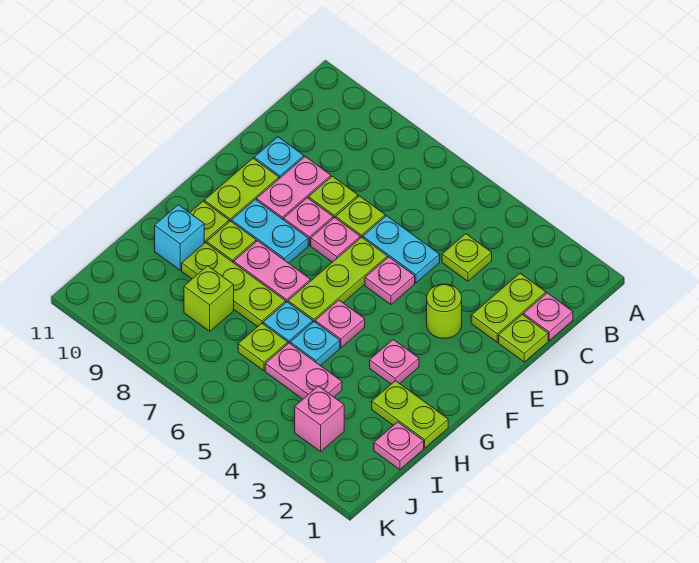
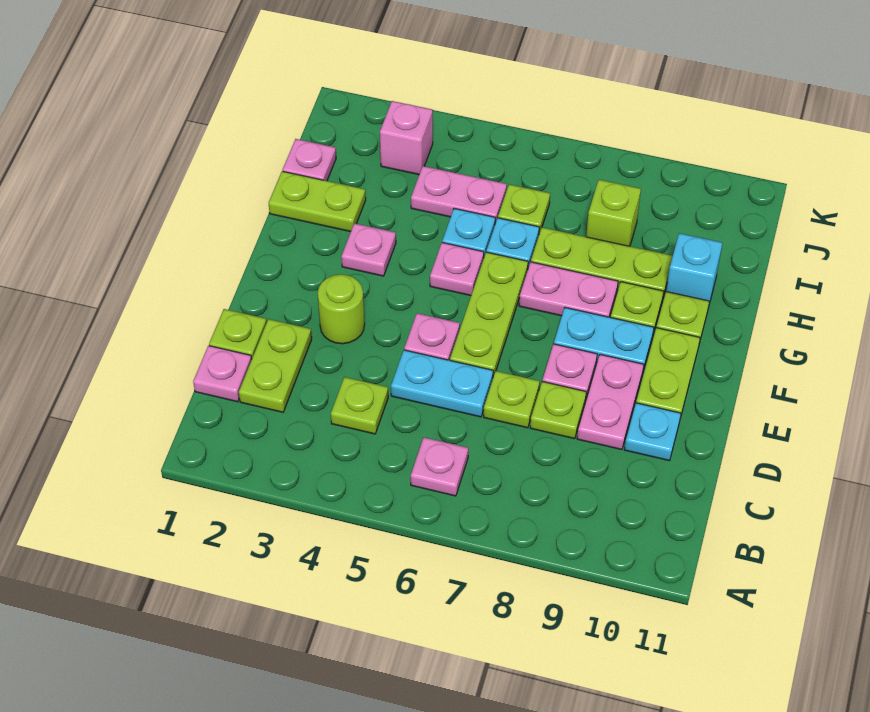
pink 1x1 plate [311,217,360,262] -> pink 1x1 plate moved to [411,437,468,496]

